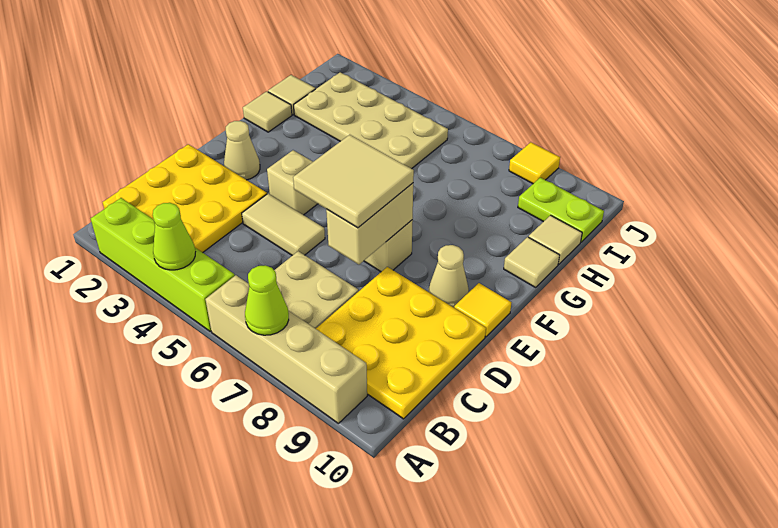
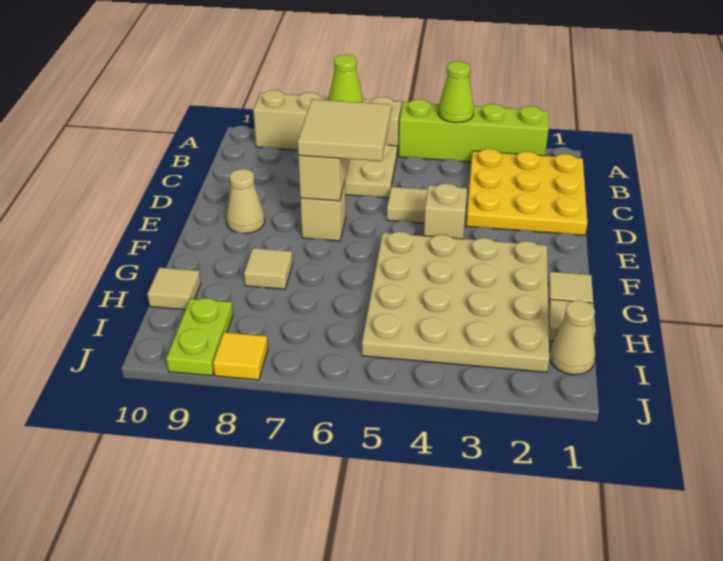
yellow 3x3 plate [316,267,486,419] -> none
tan 1x1 cone [224,121,260,180] -> tan 1x1 cone moved to [549,300,595,375]
yellow 1x1 tile [454,283,511,337] -> none
tan 1x1 tile [504,237,560,287] -> tan 1x1 tile moved to [244,248,293,289]
tan 2x4 plate [294,72,448,169] -> tan 4x4 plate [362,232,549,372]
lime 1x2 plate [518,178,604,242] -> lime 1x2 plate turned to [166,298,233,376]

